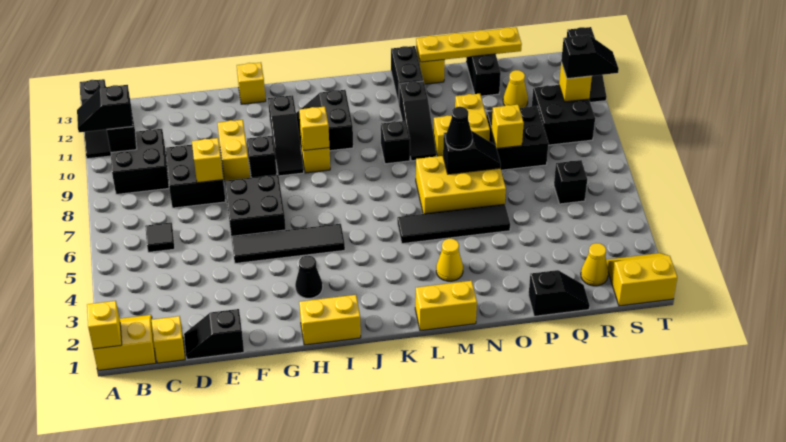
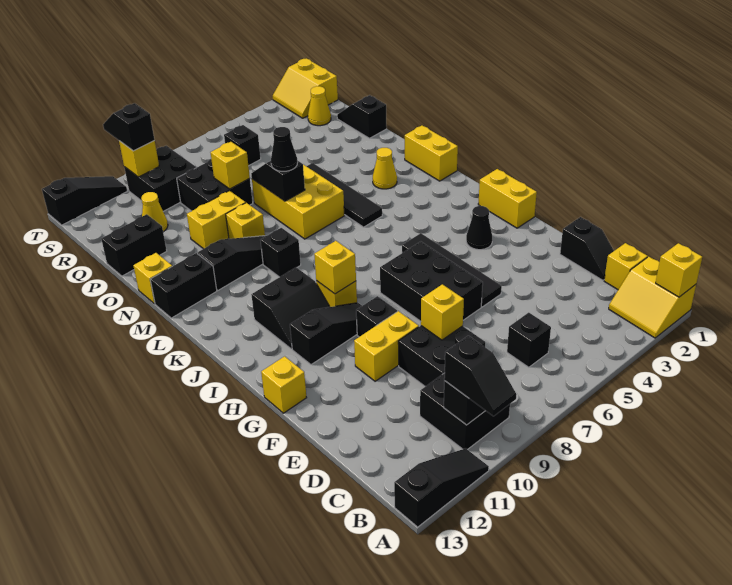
black 1x1 tile [145,223,175,252] -> black 1x1 brick [507,313,551,367]
black 2x2 brick [225,175,286,236] -> black 2x3 brick [380,242,483,321]
yellow 1x4 plate [416,27,522,62] -> none

